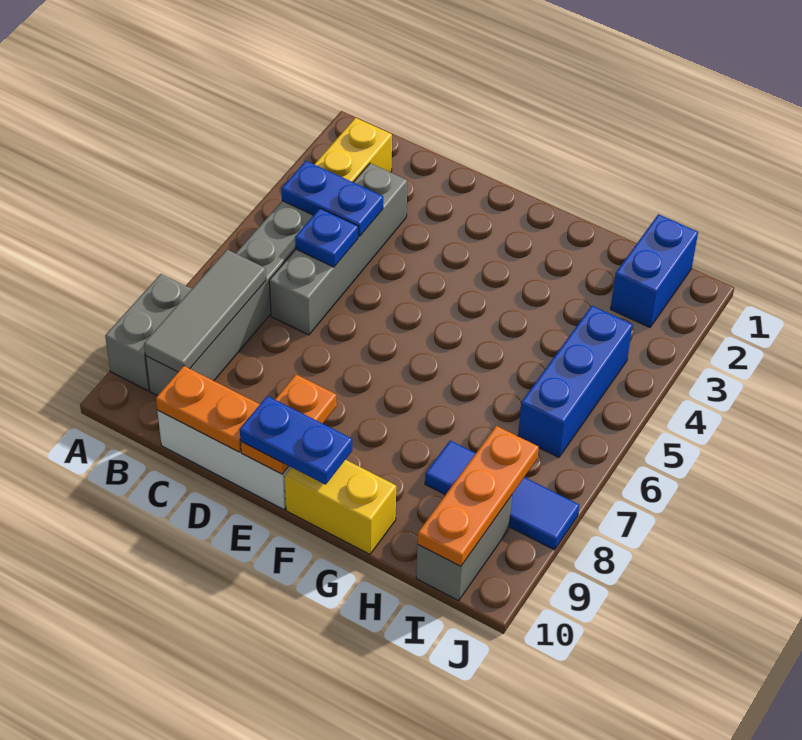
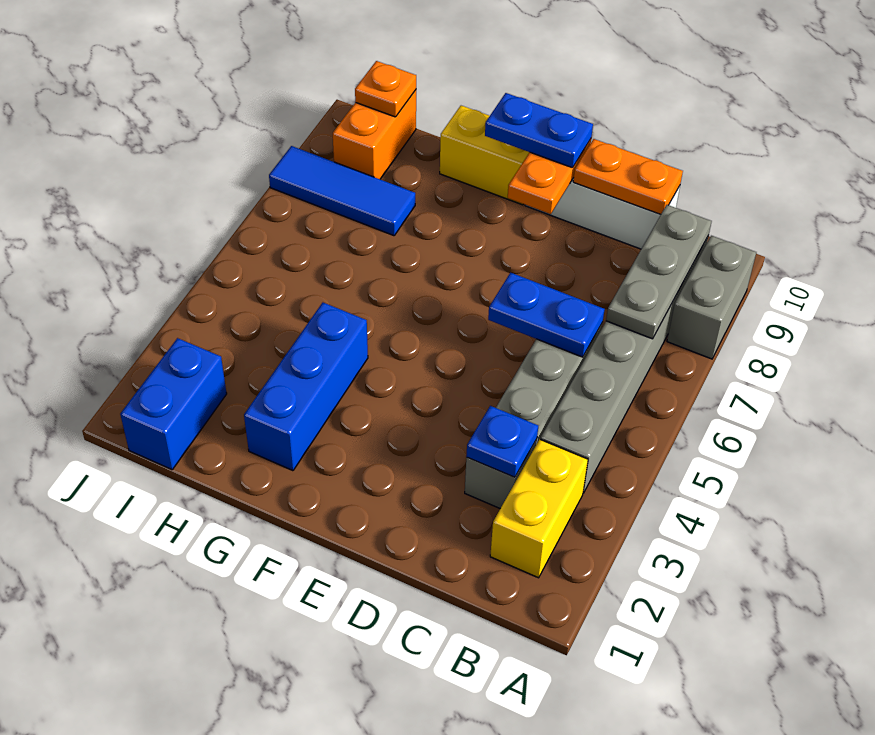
blue 1x2 plate [281,161,383,237] -> blue 1x2 plate moved to [488,273,605,357]
grey 1x3 tile [144,250,266,372] -> grey 1x3 plate [606,205,712,339]
blue 1x1 plate [295,208,358,267] -> blue 1x1 plate moved to [466,406,538,477]
blue 1x3 brick [518,306,633,457] -> blue 1x3 brick moved to [244,303,368,471]
orange 1x3 plate [417,426,539,566] -> orange 1x1 plate [355,61,416,117]
grey 1x2 brick [416,495,512,601] -> orange 1x2 brick [333,90,416,179]

